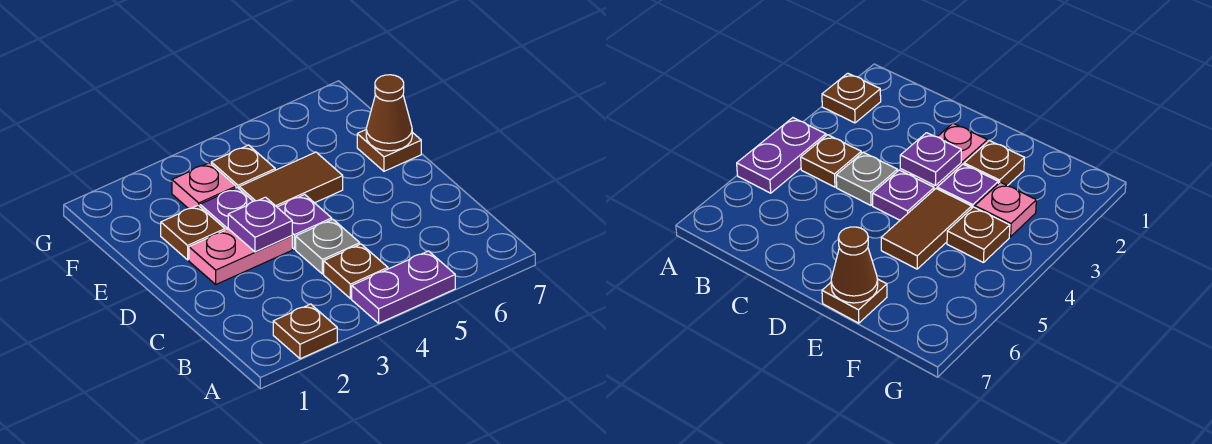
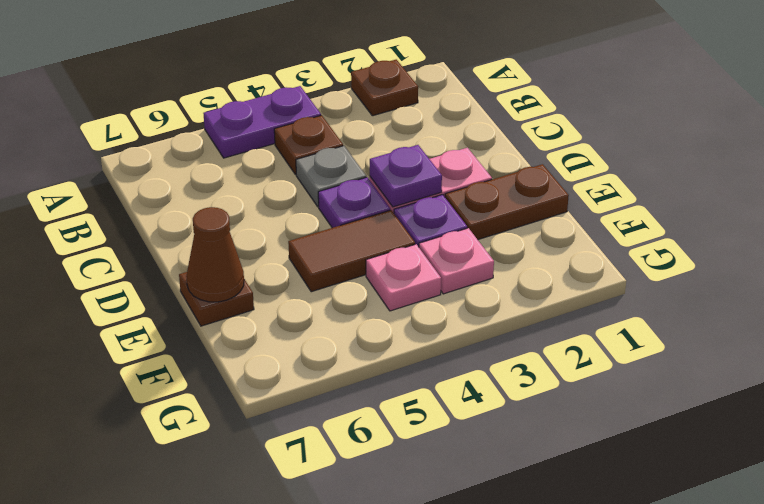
brown 1x1 plate [161,205,225,260] -> brown 1x2 plate [445,164,569,240]
brown 1x1 plate [211,145,275,188] -> pink 1x1 plate [366,244,441,311]

